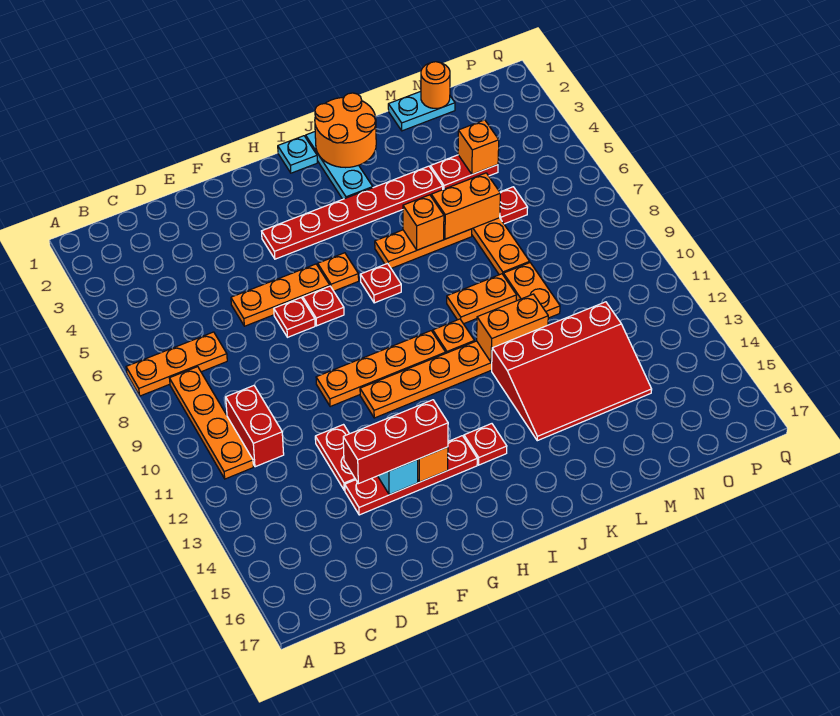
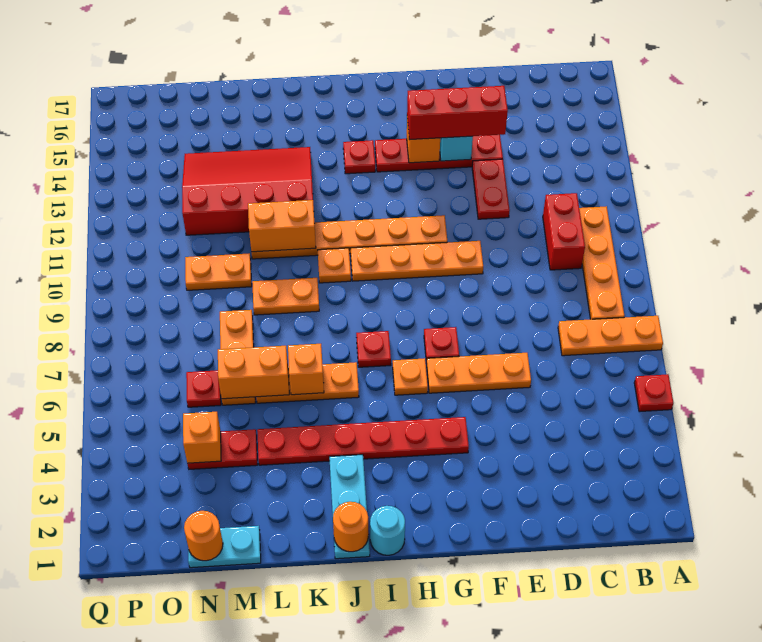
red 1x1 plate [274,298,315,337] -> red 1x1 plate moved to [634,374,673,412]
cyan 1x1 plate [278,136,317,173] -> cyan 1x1 round brick [370,506,405,555]
orange 2x2 round brick [315,93,376,168] -> orange 1x1 round brick [333,502,369,552]
orange 1x2 plate [503,263,560,318] -> orange 1x2 plate turned to [185,253,252,290]

